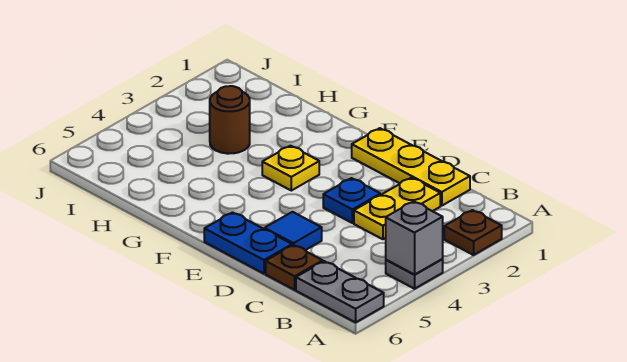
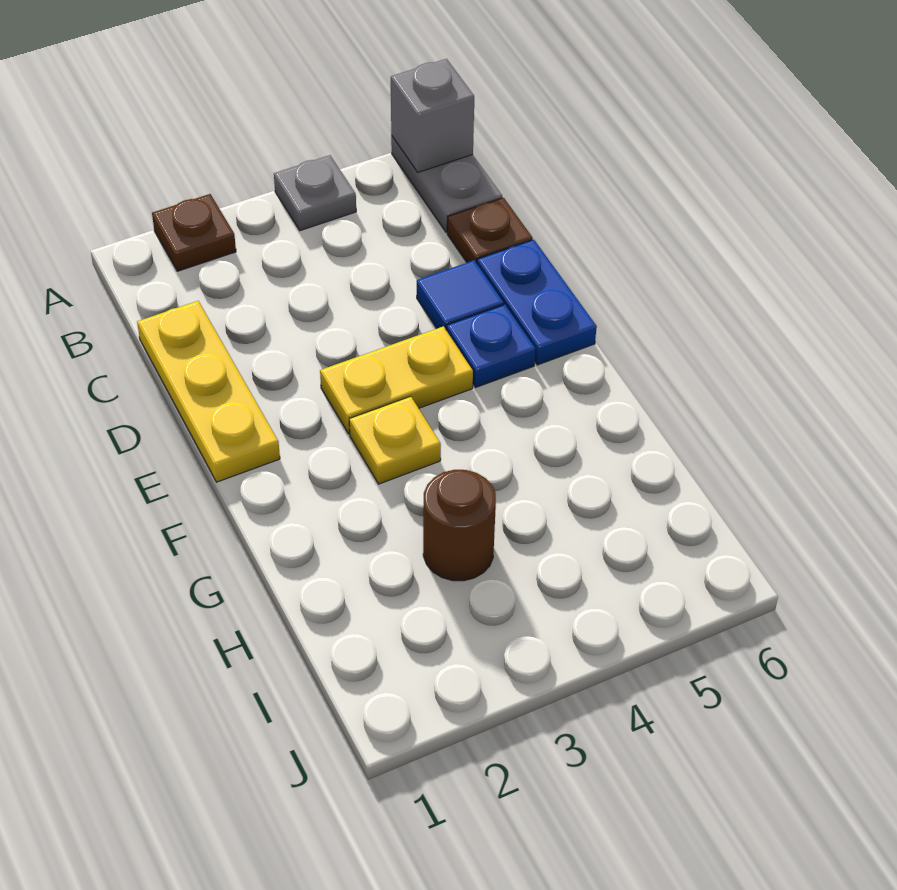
grey 1x1 brick [386,201,443,275] -> grey 1x1 brick moved to [391,59,474,172]
yellow 1x2 plate [354,178,440,239] -> yellow 1x2 plate moved to [320,326,473,434]
blue 1x1 plate [323,178,380,223] -> blue 1x1 plate moved to [446,305,535,387]

